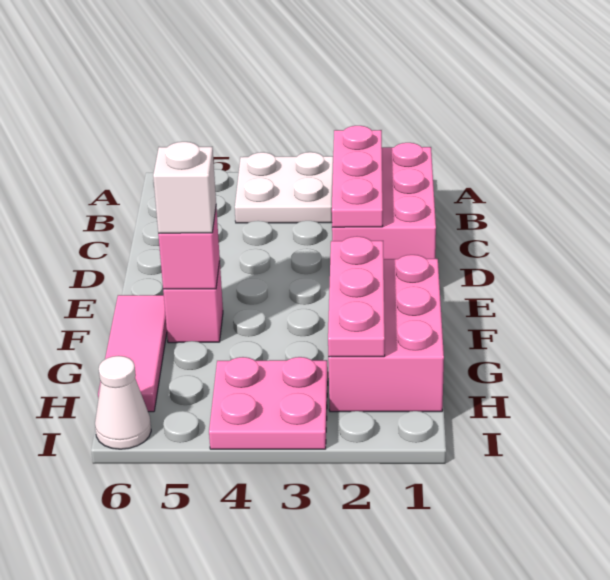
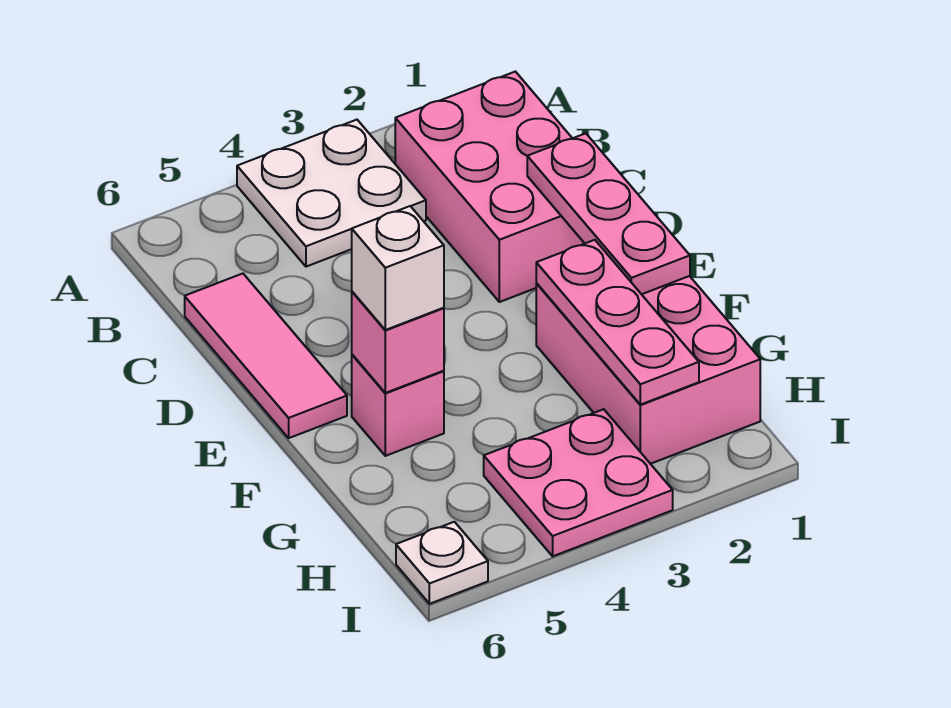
pink 1x3 plate [332,126,383,227] -> pink 1x3 plate moved to [527,133,690,294]
pink 1x3 tile [98,295,167,412] -> pink 1x3 tile moved to [185,274,347,438]
white 1x1 cone [95,356,151,449] -> white 1x1 plate [396,522,488,604]

